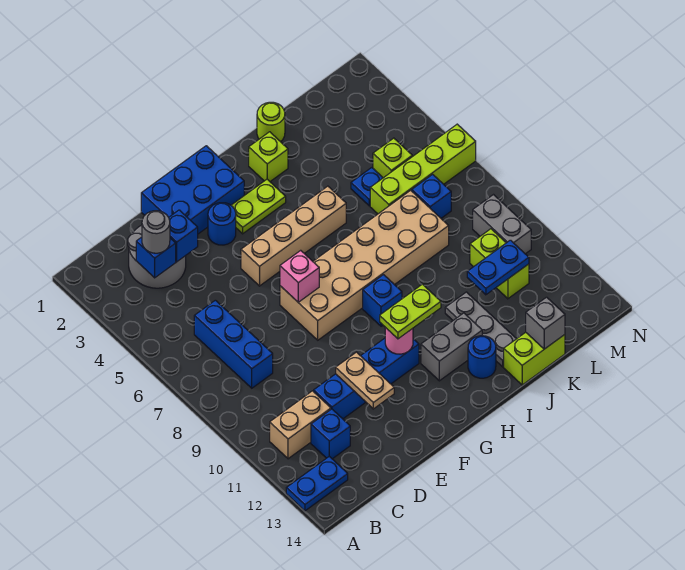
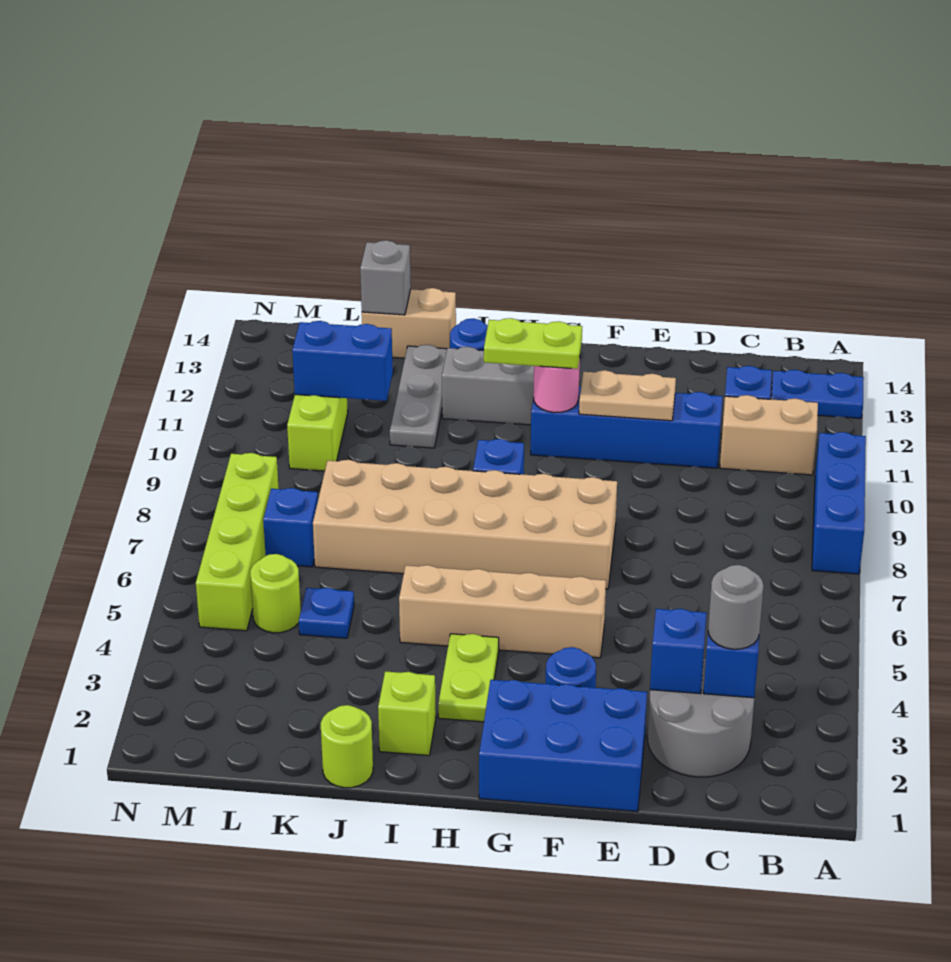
blue 1x3 brick [194,300,273,388] -> blue 1x3 brick moved to [812,432,866,574]
tan 1x2 plate [336,352,394,409] -> tan 1x2 plate turned to [579,370,676,421]
pink 1x1 brick [280,250,319,302] -> none
lime 1x2 plate [231,179,286,234] -> lime 1x2 plate turned to [438,634,499,722]
lime 1x2 brick [504,332,565,385] -> tan 1x2 brick [362,288,456,358]
lime 1x4 brick [370,124,476,214] -> lime 1x4 brick turned to [196,453,279,631]
blue 1x2 plate [467,240,529,295] -> blue 1x2 brick [292,321,393,401]
lime 1x1 brick [373,138,412,178] -> lime 1x1 round brick [250,554,301,633]
grey 1x2 brick [473,195,531,254] -> none

